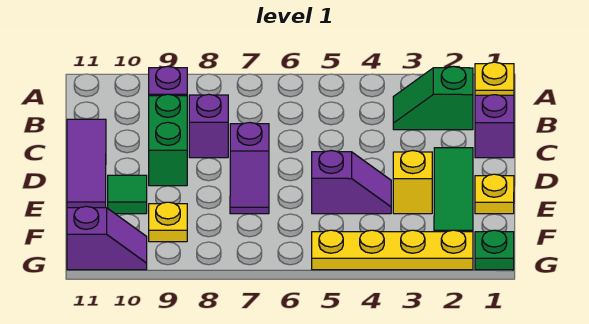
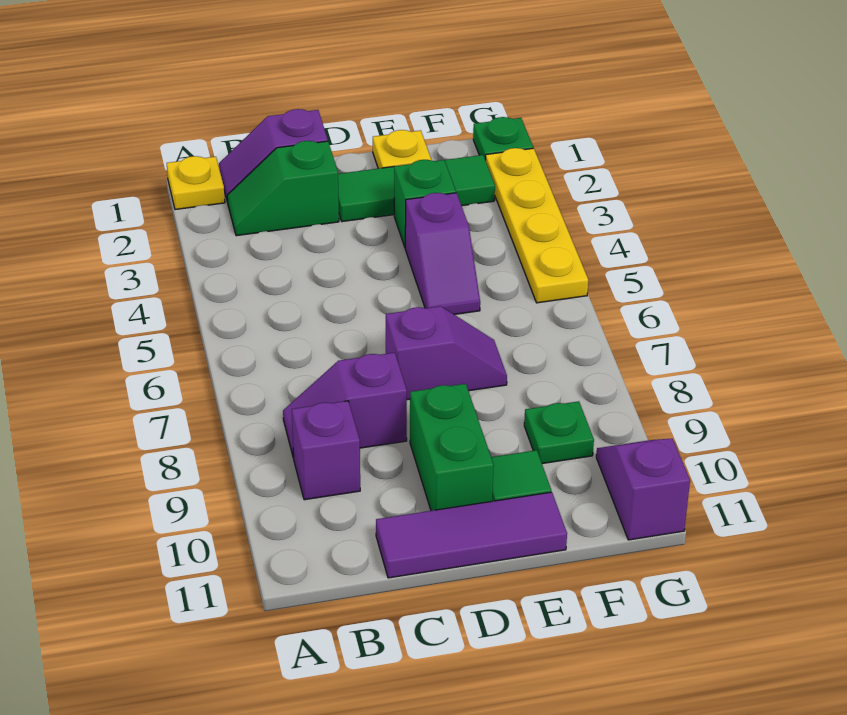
green 1x2 slope [393,67,473,130] -> green 1x2 slope turned to [227,141,339,236]
green 1x2 brick [149,94,187,186] -> green 1x2 brick turned to [410,384,494,511]
yellow 1x1 brick [393,151,432,214] -> green 1x1 brick [394,160,456,247]
purple 1x2 slope [312,151,391,214] -> purple 1x2 slope turned to [405,193,480,315]
yellow 1x1 plate [149,202,187,242] -> green 1x1 plate [524,401,594,464]

